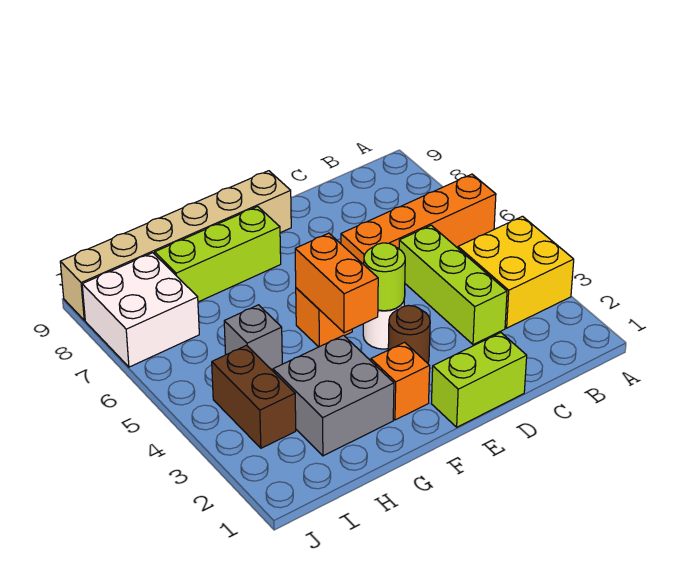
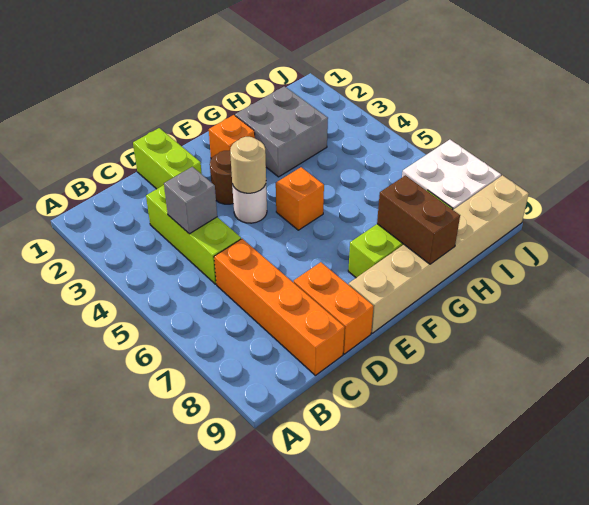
yellow 2x2 brick [458,216,574,328] -> none
orange 1x4 brick [341,174,496,264] -> orange 1x4 brick turned to [214,239,345,375]
lime 1x2 brick [431,333,527,427] -> lime 1x2 brick turned to [133,128,202,189]
lime 1x1 round brick [364,243,405,311] -> tan 1x1 round brick [230,137,266,193]
orange 1x2 brick [295,233,378,333] -> orange 1x2 brick moved to [294,262,374,354]
grey 1x1 brick [224,305,282,370] -> grey 1x1 brick moved to [164,167,217,234]
brown 1x2 brick [212,345,296,448] -> brown 1x2 brick moved to [377,175,460,264]

